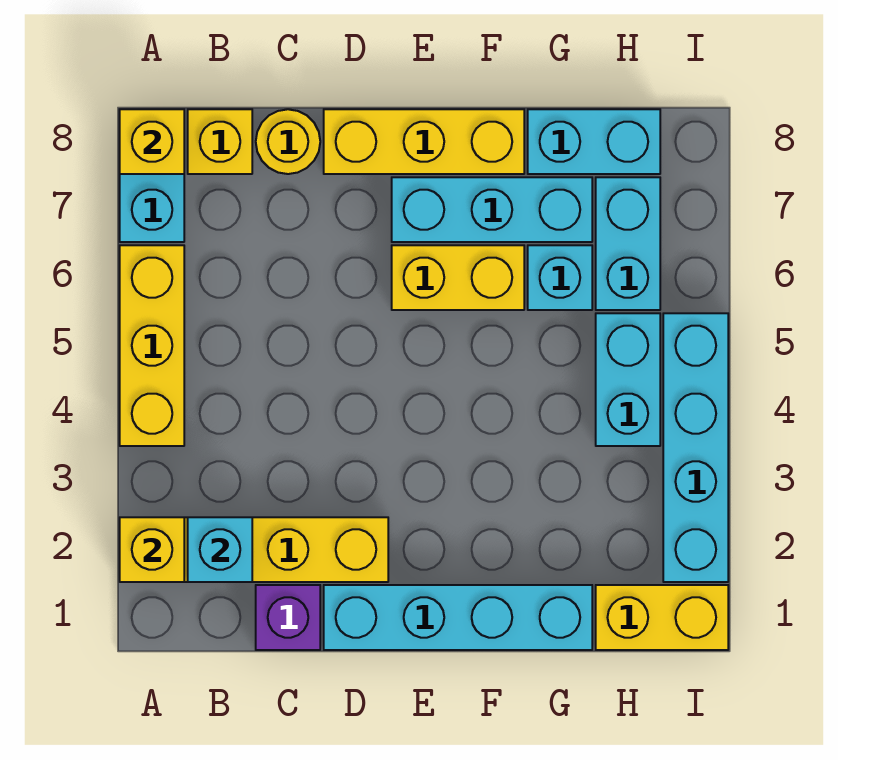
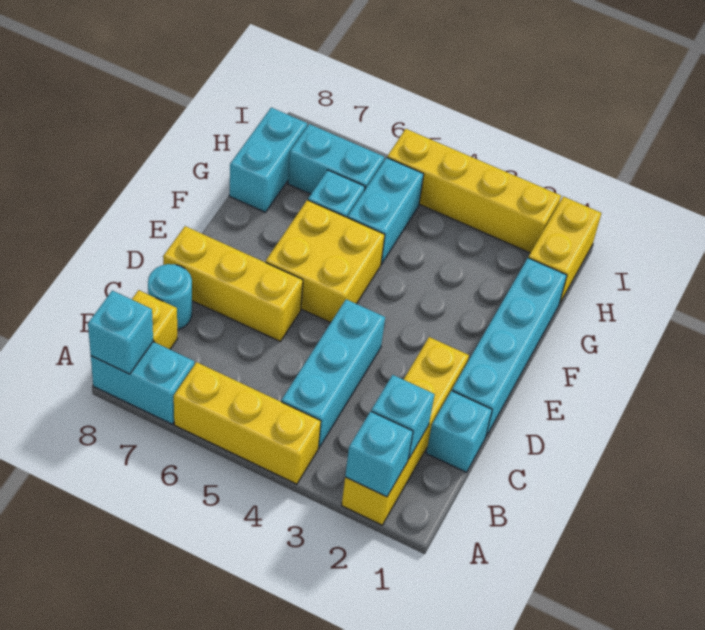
yellow 1x1 brick [120,517,184,582] -> cyan 1x1 brick [345,411,413,497]
yellow 1x1 brick [120,109,184,174] -> cyan 1x1 brick [88,291,153,374]
purple 1x1 brick [256,585,320,650] -> cyan 1x1 brick [426,391,492,472]
yellow 1x1 round brick [256,109,320,174] -> cyan 1x1 round brick [148,264,192,330]
yellow 1x3 brick [324,109,524,174] -> yellow 1x3 brick turned to [163,226,303,342]
yellow 1x2 brick [392,245,524,310] -> yellow 2x2 brick [266,200,385,323]
cyan 1x3 brick [392,177,592,242] -> cyan 1x3 brick moved to [281,299,385,448]
cyan 1x2 brick [596,313,660,446] -> cyan 1x2 brick turned to [348,158,424,264]
cyan 1x4 brick [663,313,728,582] -> yellow 1x4 brick [387,129,561,253]

